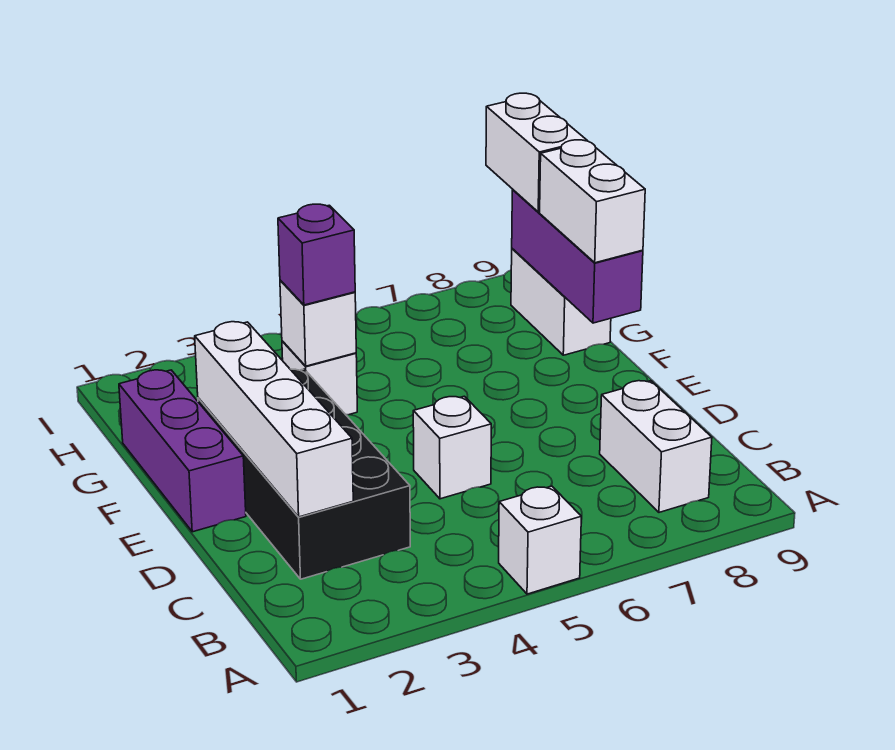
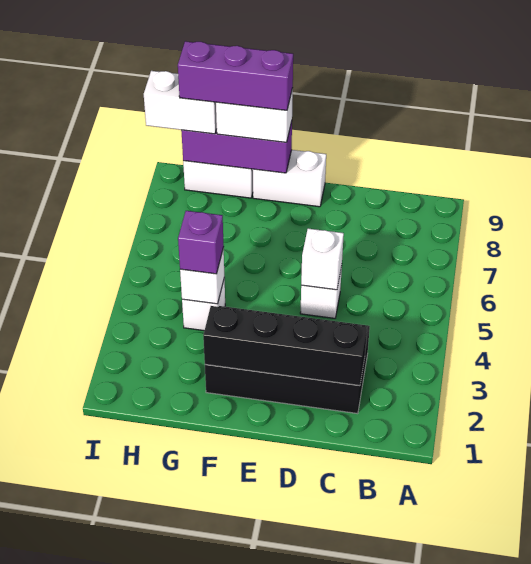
white 1x1 brick [499,486,581,594] -> white 1x1 brick moved to [301,229,344,290]
white 1x2 brick [600,381,712,512] -> white 1x2 brick moved to [253,150,326,207]
white 1x4 brick [195,322,353,517] -> black 1x4 brick [203,306,367,386]
purple 1x3 brick [119,370,246,532] -> purple 1x3 brick moved to [178,41,293,110]

